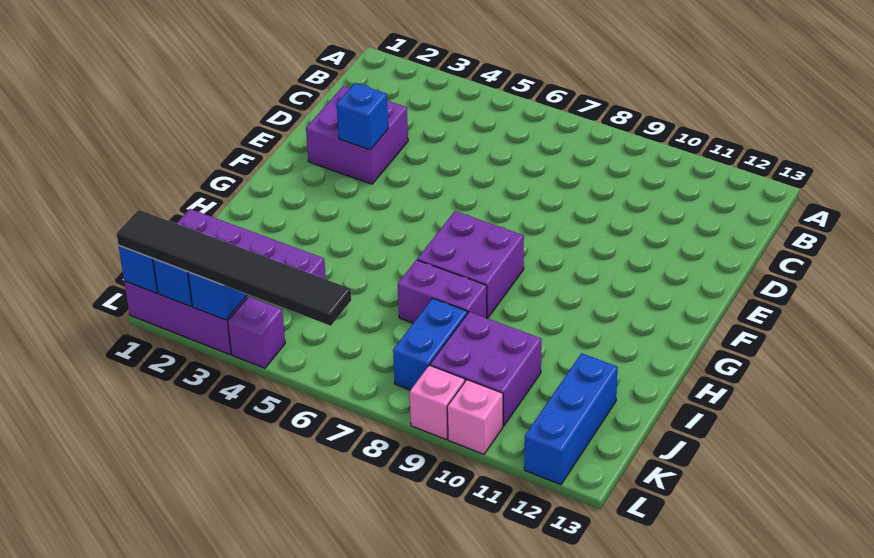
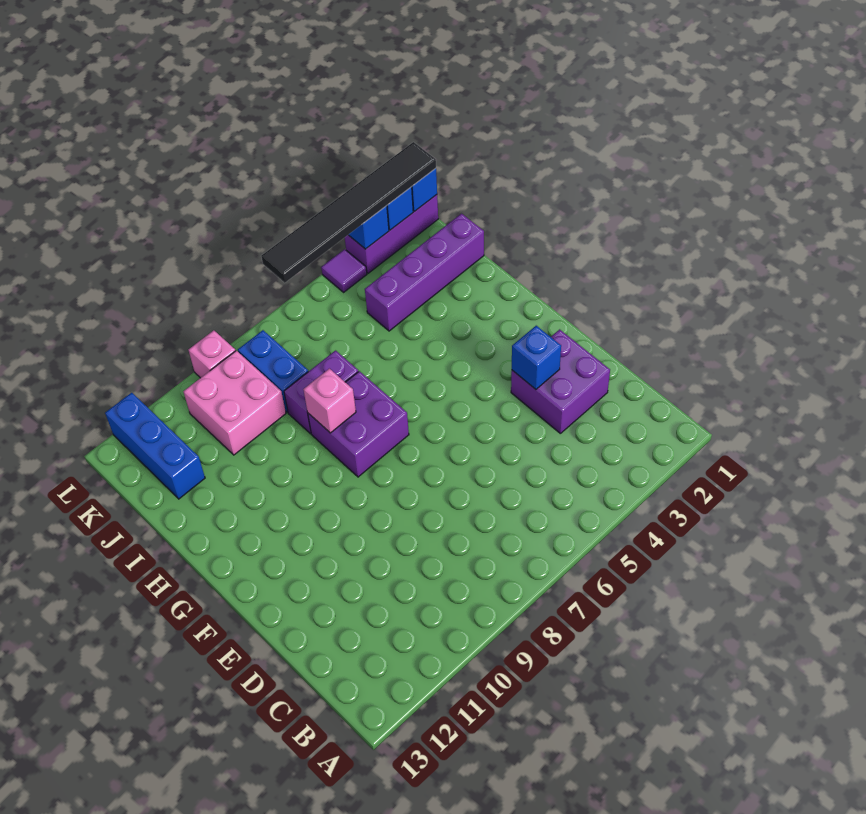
purple 2x2 brick [430,312,542,426] -> pink 2x2 brick [183,351,286,455]
purple 1x1 brick [228,297,285,368] -> purple 1x1 tile [321,249,367,292]
pink 1x1 brick [447,380,503,454] -> pink 1x1 brick moved to [303,369,356,433]

